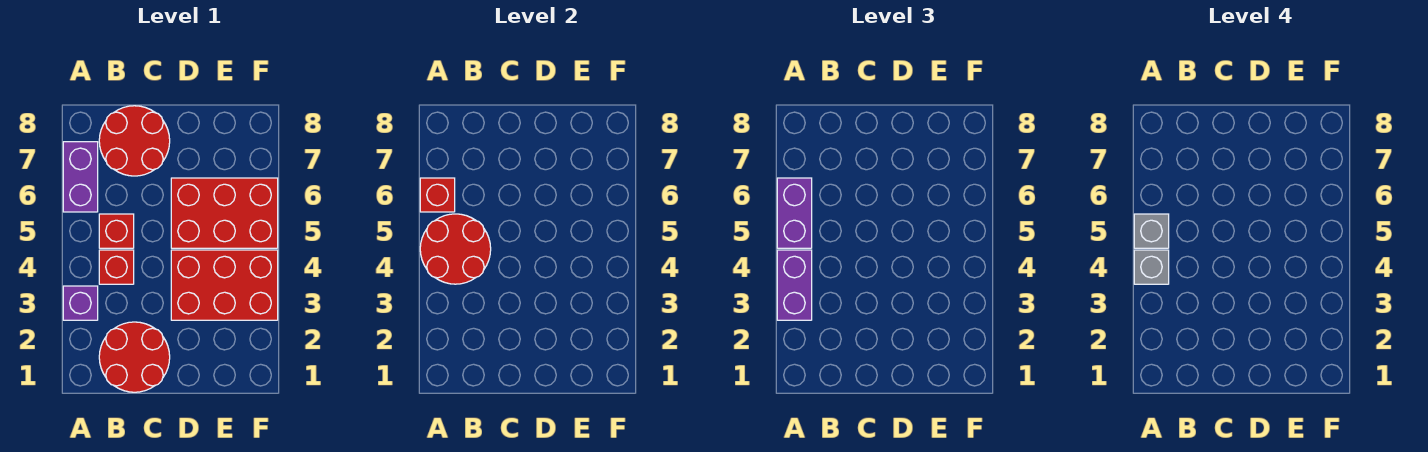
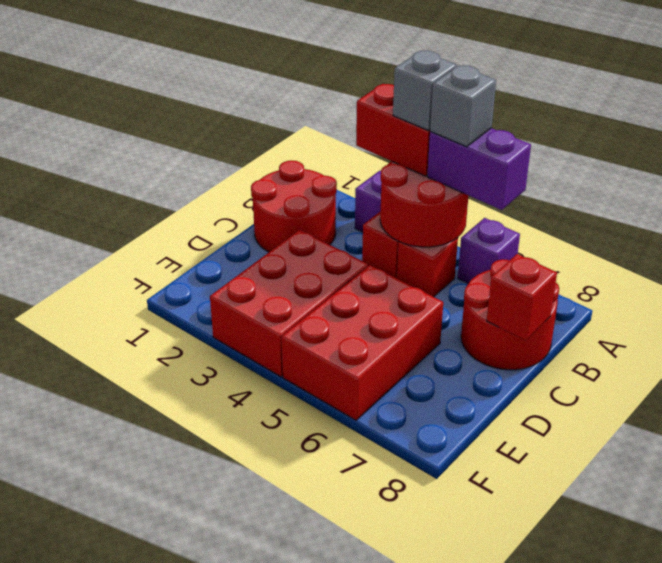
purple 1x2 brick [777,250,812,320] -> red 1x2 brick [356,84,430,176]
purple 1x2 brick [63,142,98,212] -> purple 1x1 brick [458,218,520,283]
red 1x1 brick [420,178,455,212] -> red 1x1 brick moved to [487,254,557,341]

